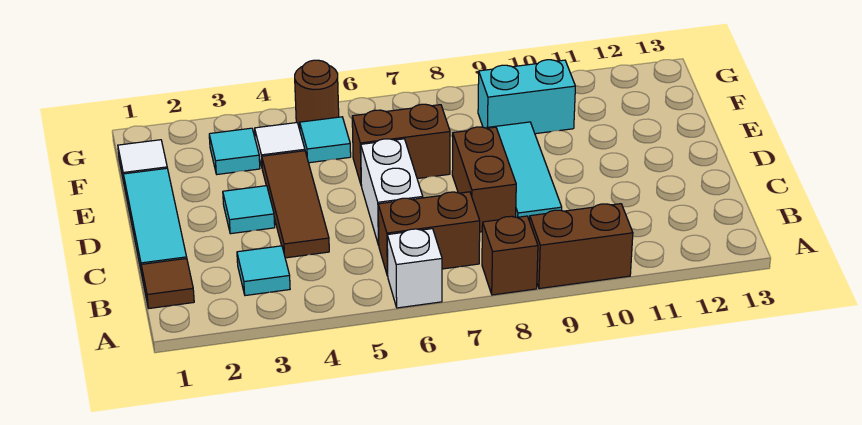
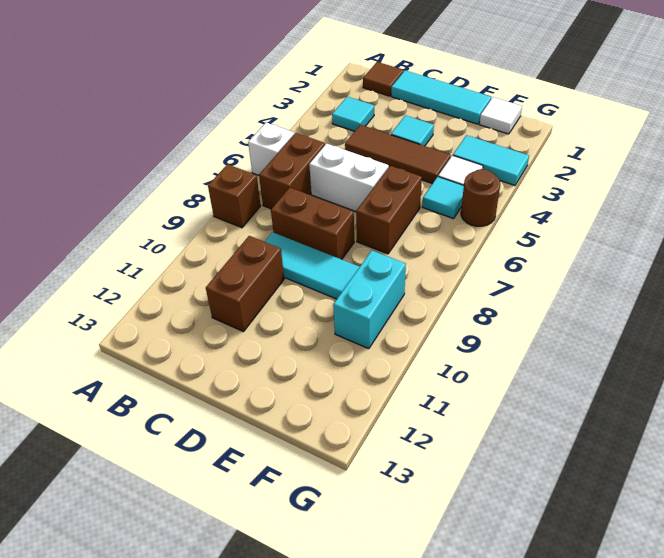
brown 1x2 brick [530,204,633,289] -> brown 1x2 brick moved to [206,236,284,332]
cyan 1x1 tile [209,128,260,174] -> cyan 1x2 tile [453,135,529,185]

